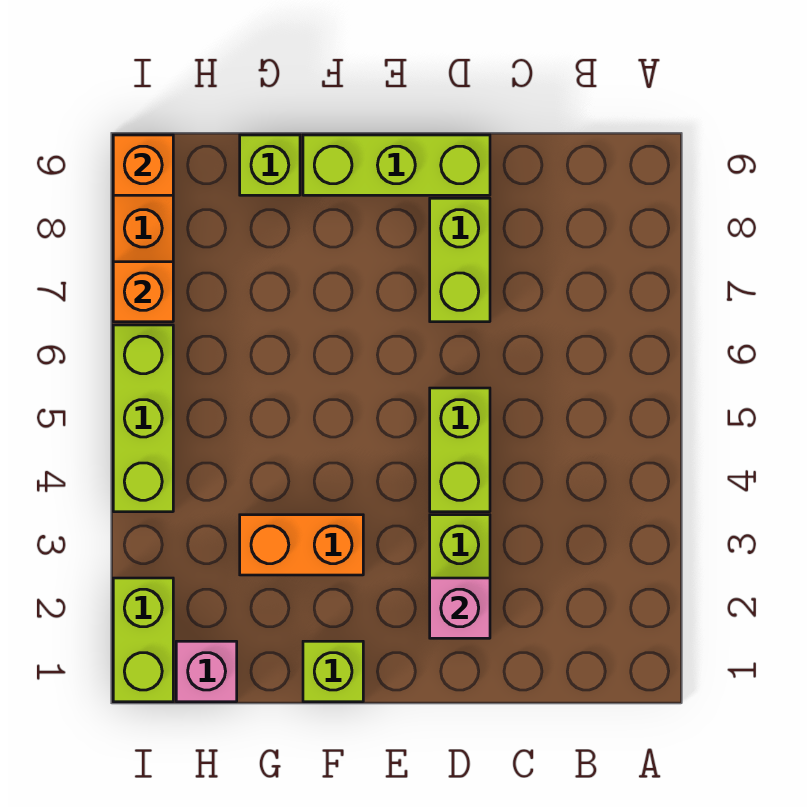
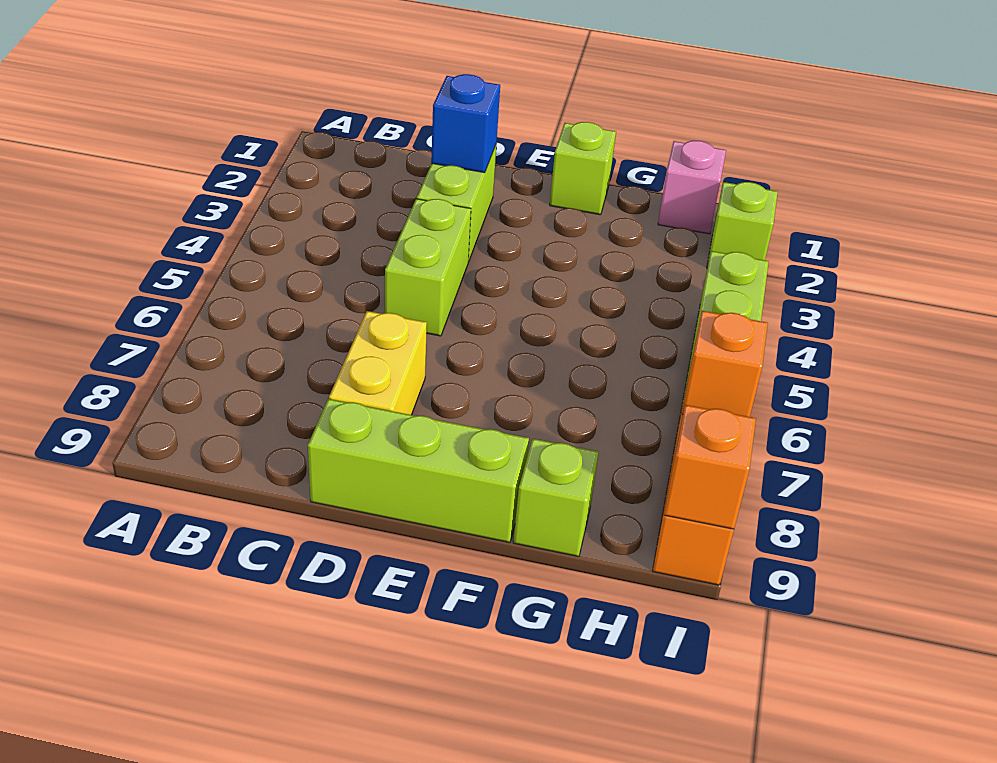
pink 1x1 brick [430,578,490,638] -> blue 1x1 brick [431,74,500,173]
lime 1x2 brick [430,198,490,322] -> yellow 1x2 brick [329,311,427,415]
orange 1x2 brick [240,515,363,575] -> none
lime 1x2 brick [113,578,173,702] -> lime 1x1 brick [707,182,778,268]

